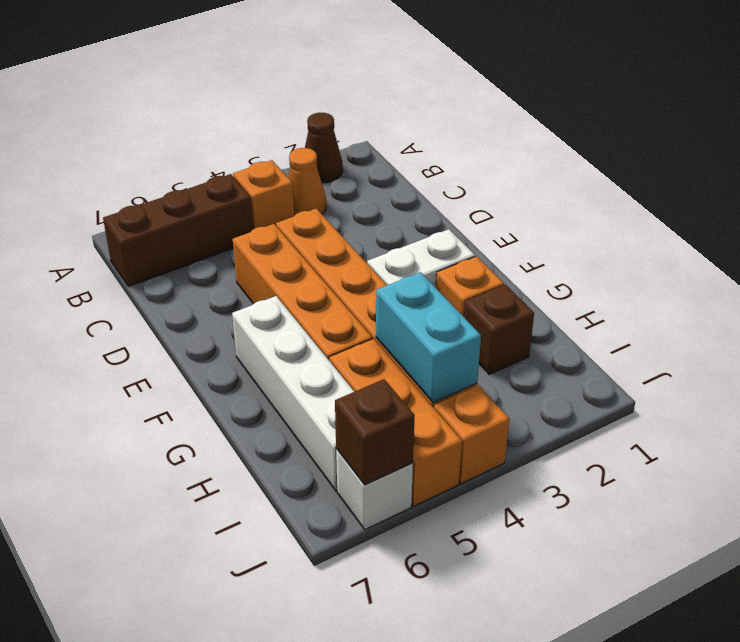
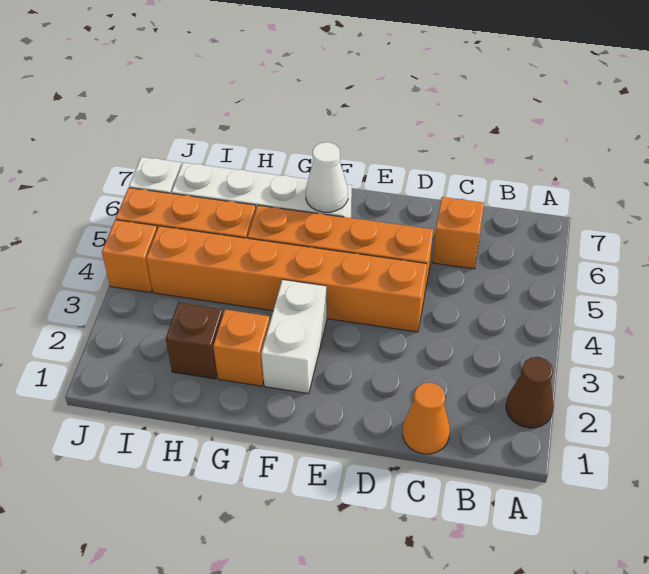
orange 1x1 cone [288,148,326,216] -> orange 1x1 cone moved to [403,383,450,454]
orange 1x1 brick [233,160,294,229] -> orange 1x1 brick moved to [433,197,484,269]
brown 1x3 brick [103,174,253,286] -> none
none -> white 1x1 cone [306,142,348,212]
cyan 1x2 brick [376,272,481,402] -> none
brown 1x1 brick [335,379,415,485] -> none

